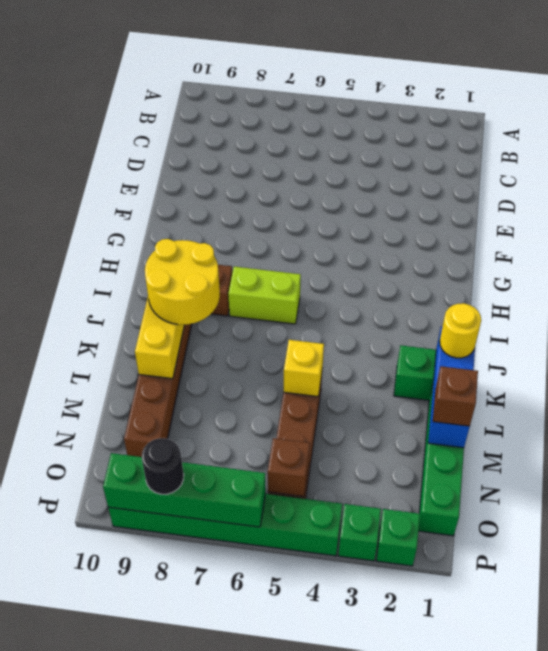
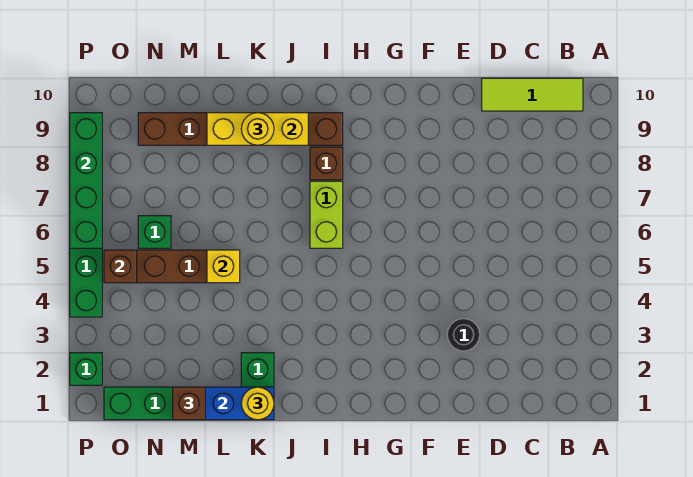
none -> lime 1x3 tile [482,78,583,111]
yellow 2x2 round brick [145,239,220,325] -> yellow 1x1 round brick [241,113,274,145]
green 1x1 brick [338,504,381,561] -> green 1x1 brick moved to [138,216,171,248]
black 1x1 round brick [142,438,184,494] -> black 1x1 round brick moved to [447,319,480,351]

